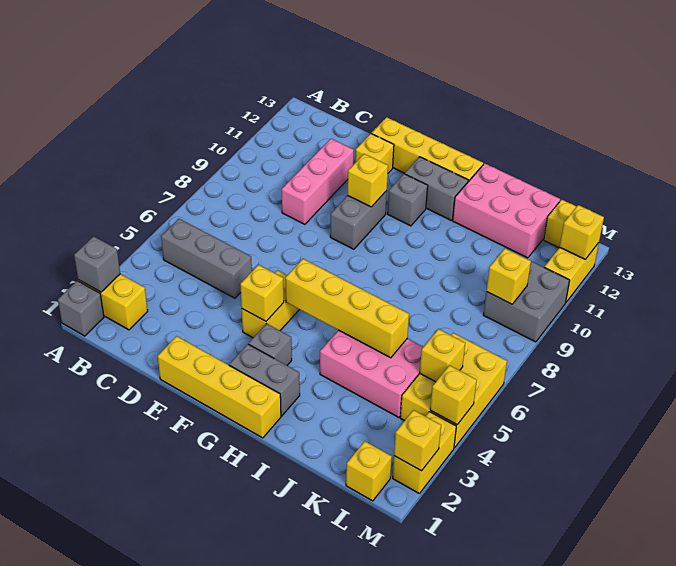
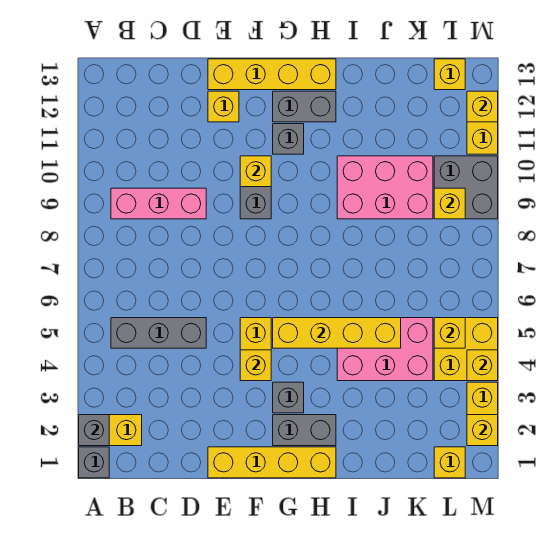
pink 1x3 brick [282,139,354,224] -> pink 1x3 brick turned to [111,188,206,219]
pink 2x3 brick [453,163,560,258] -> pink 2x3 brick moved to [337,156,433,219]
yellow 2x3 brick [400,333,507,448] -> yellow 2x2 brick [434,318,498,381]

